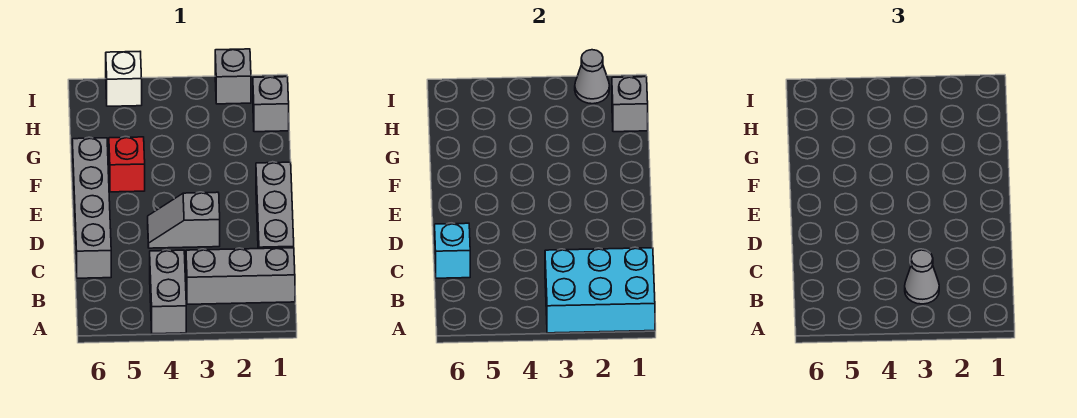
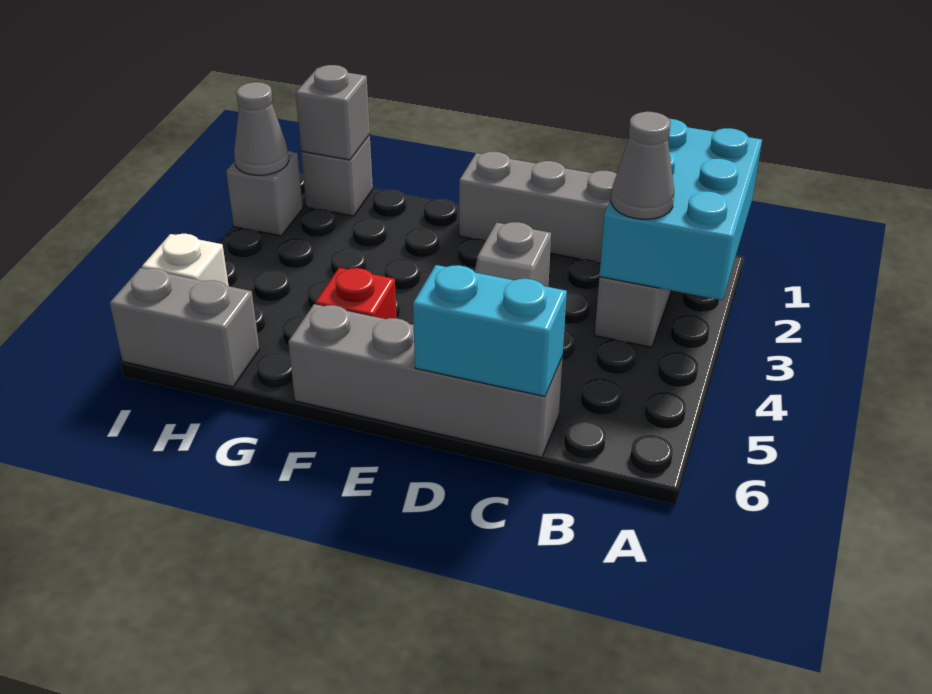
grey 1x2 brick [150,250,186,334] -> grey 1x2 brick moved to [110,268,259,387]
cyan 1x1 brick [435,223,470,278] -> cyan 1x2 brick [413,265,567,396]

